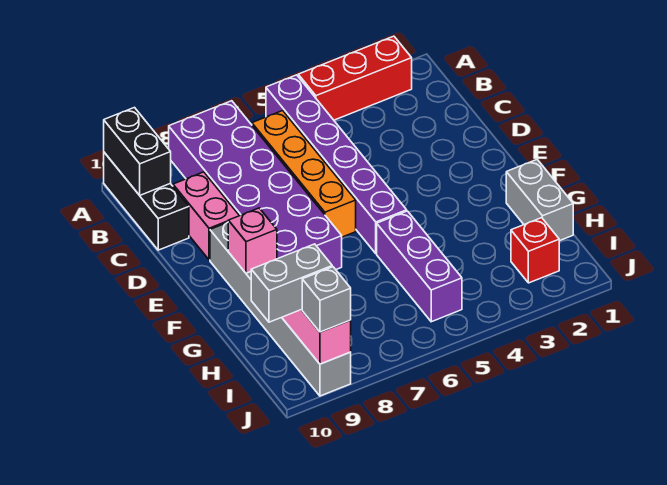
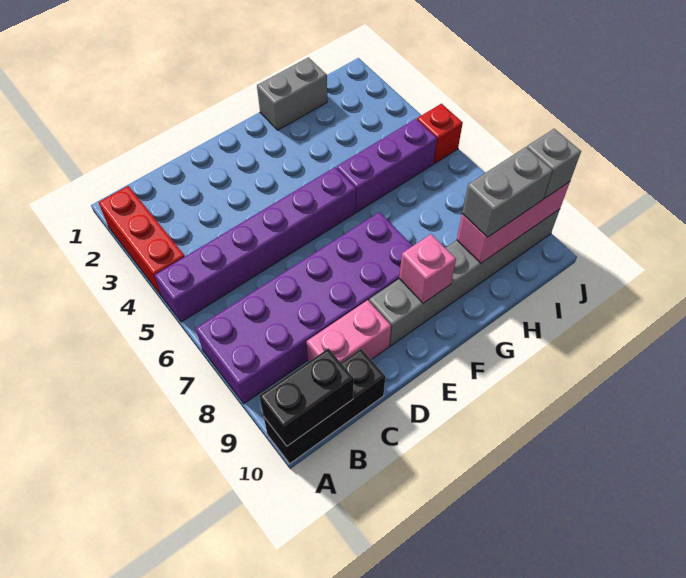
orange 1x4 brick [252,111,356,237] -> none
red 1x1 brick [511,218,559,283] -> red 1x1 brick moved to [417,104,463,163]
grey 1x2 brick [251,244,332,322] -> grey 1x2 brick turned to [462,147,553,237]

